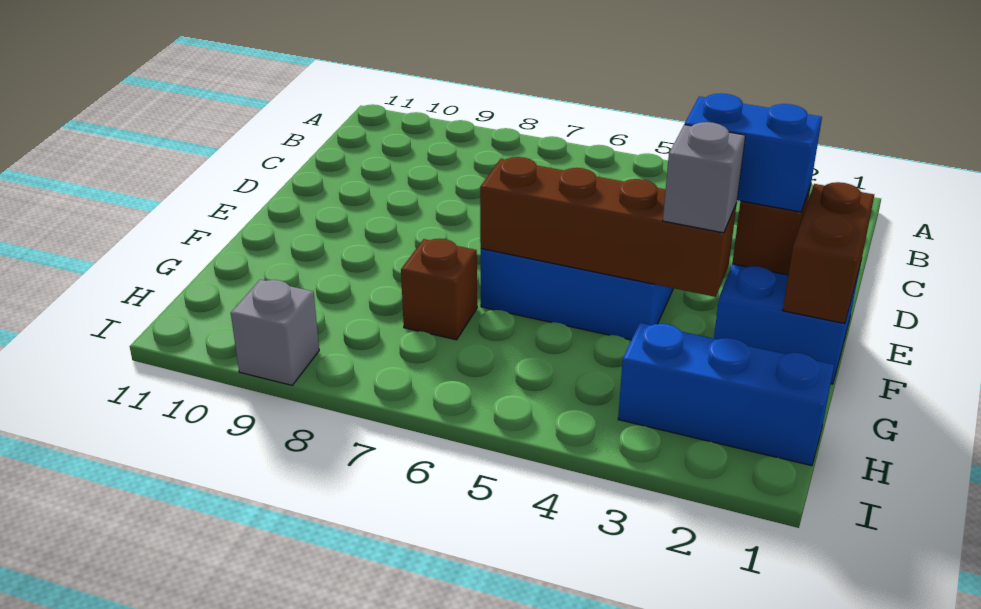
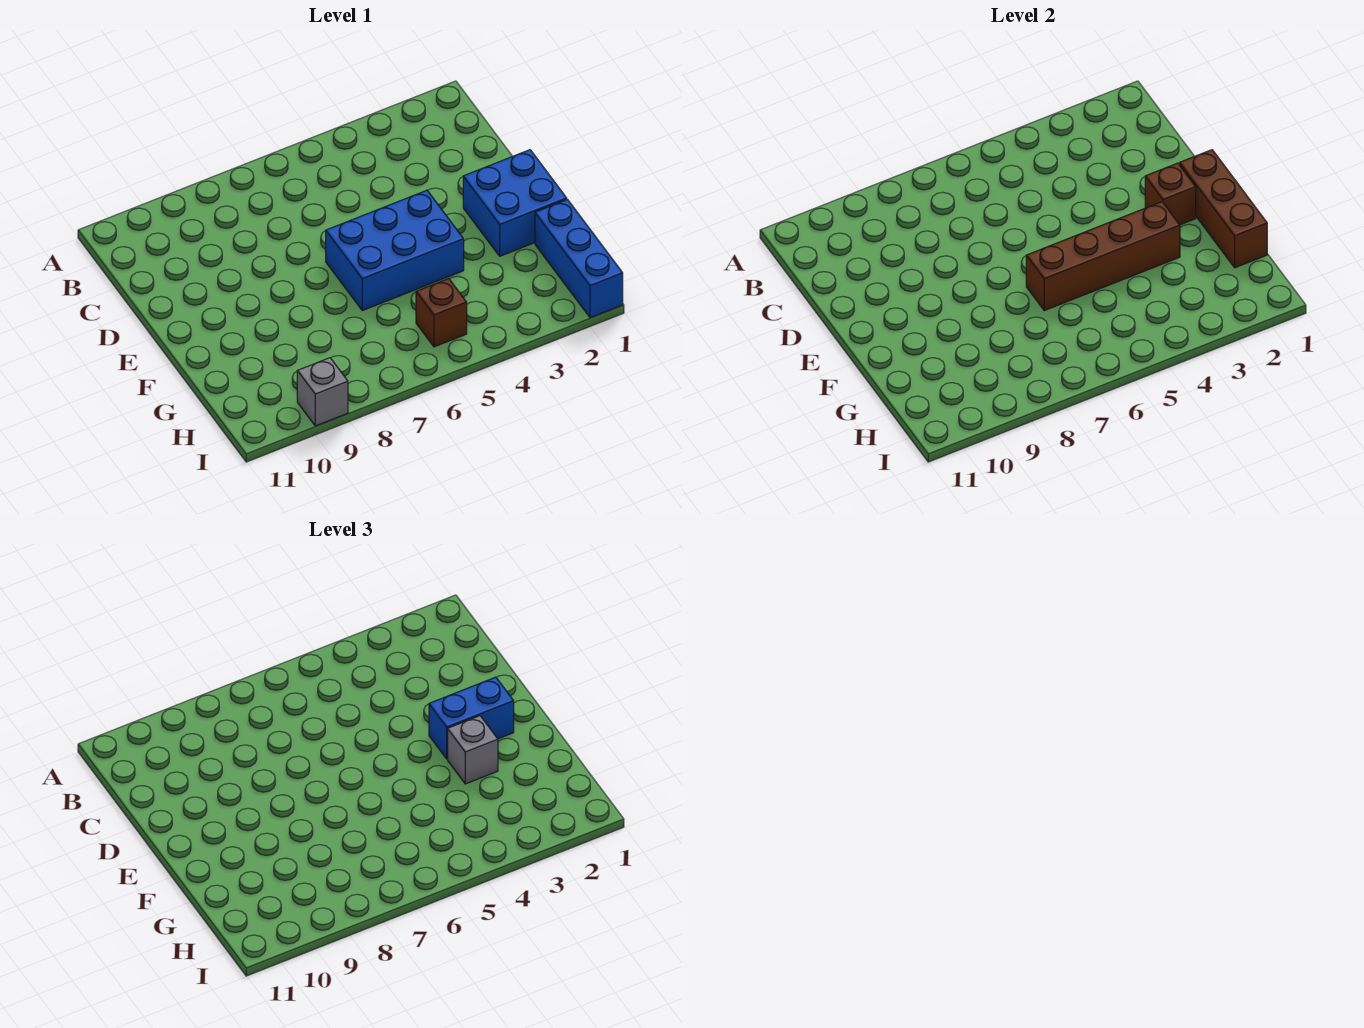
brown 1x2 brick [783,182,874,324] -> brown 1x3 brick [1180,150,1267,268]
brown 1x1 brick [401,239,477,340] -> brown 1x1 brick moved to [416,279,467,347]
blue 1x3 brick [618,323,834,466] -> blue 1x3 brick turned to [535,200,623,318]

